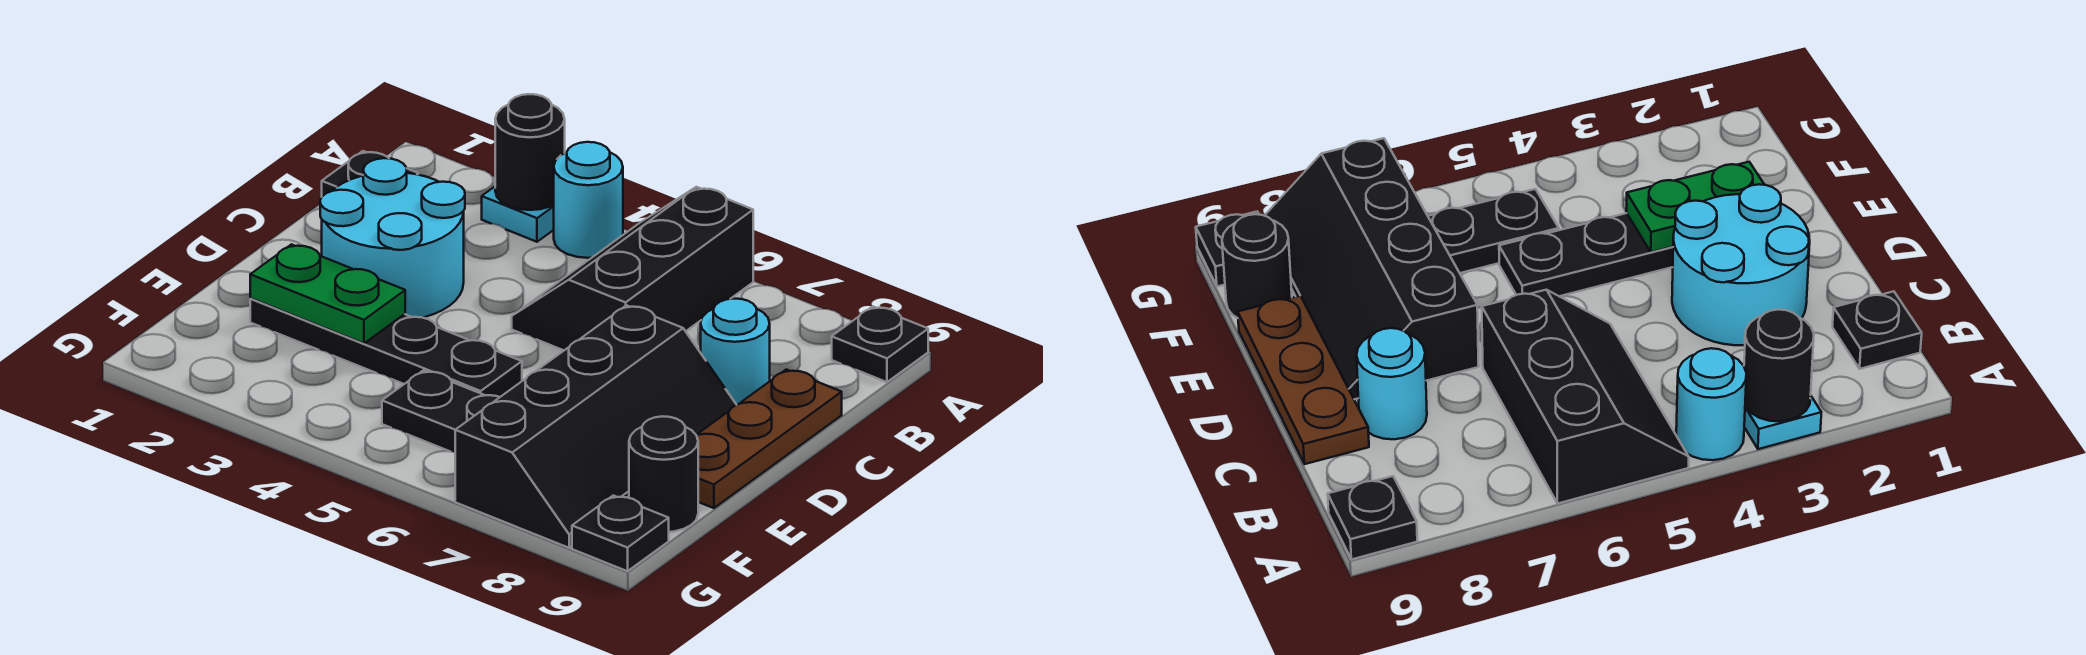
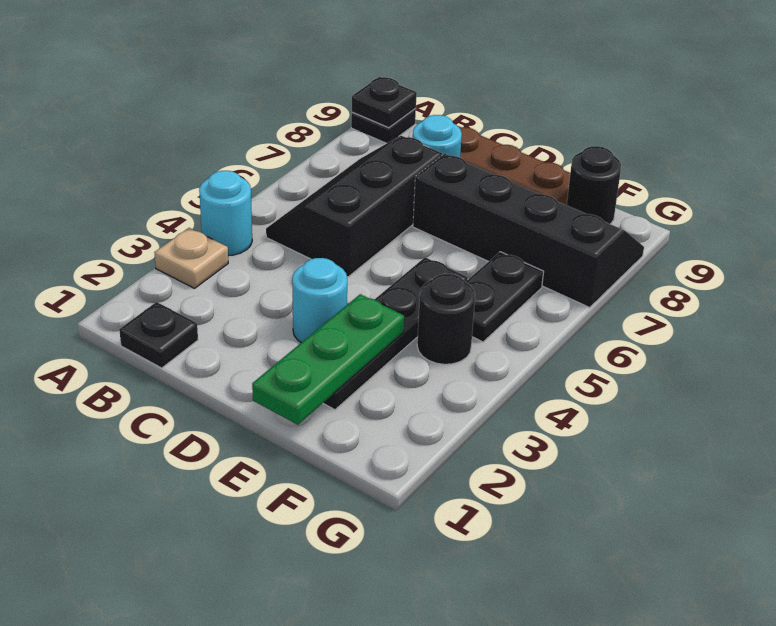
cyan 1x1 plate [482,187,554,242] -> tan 1x1 plate [154,228,228,288]
black 1x1 round brick [495,94,565,210] -> black 1x1 round brick moved to [417,274,475,364]
black 2x3 slope [512,187,753,350] -> black 2x3 slope turned to [266,136,442,277]
cyan 2x2 round brick [320,158,465,318] -> cyan 1x1 round brick [292,258,347,343]
green 1x2 plate [250,244,405,343] -> green 1x3 plate [252,294,404,425]
black 1x1 plate [572,496,669,571] -> black 1x1 plate moved to [352,77,417,128]

